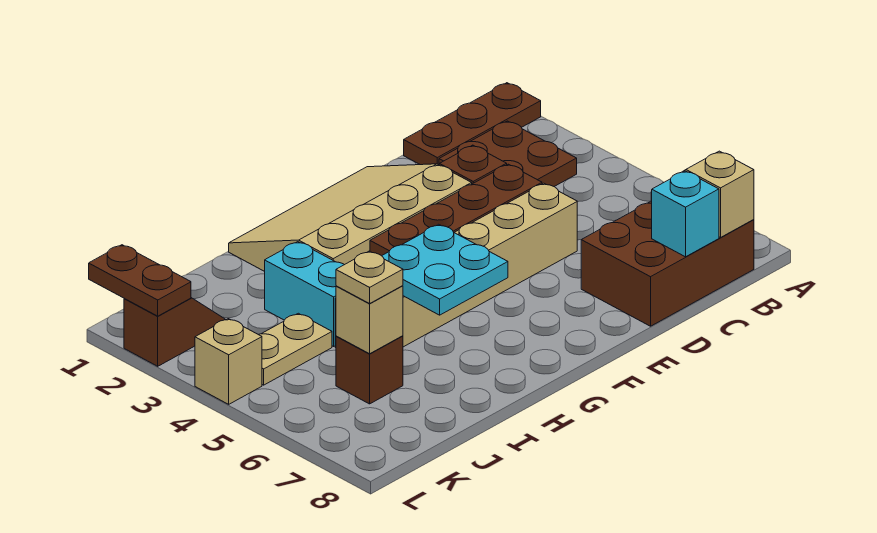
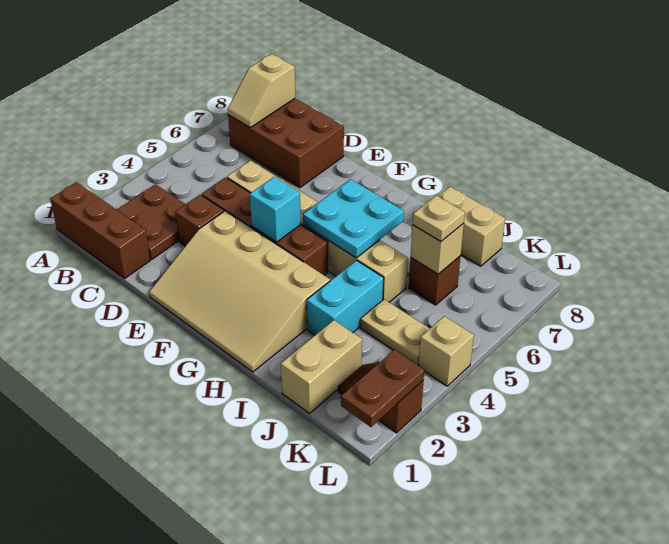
brown 1x3 plate [404,83,541,165] -> brown 1x3 brick [50,182,150,278]
cyan 1x1 brick [652,171,719,257] -> cyan 1x1 brick moved to [250,177,301,242]
none -> tan 1x2 brick [438,187,505,266]
none -> tan 1x2 brick [281,320,362,413]

